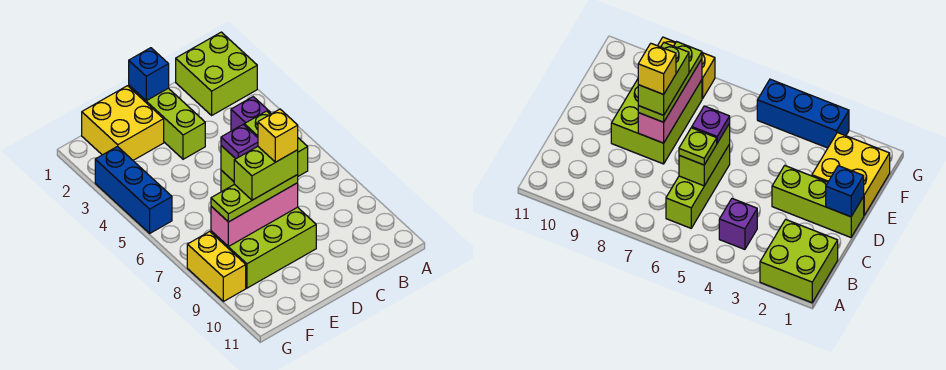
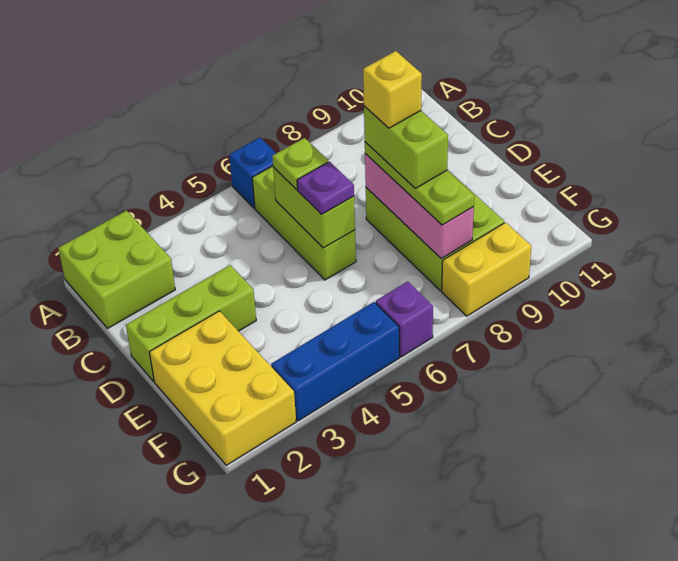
purple 1x1 brick [231,97,271,131] -> purple 1x1 brick moved to [376,281,433,357]
blue 1x1 brick [129,48,169,101] -> blue 1x1 brick moved to [229,138,276,208]
yellow 2x2 brick [82,86,164,160] -> yellow 2x3 brick [149,311,296,465]

